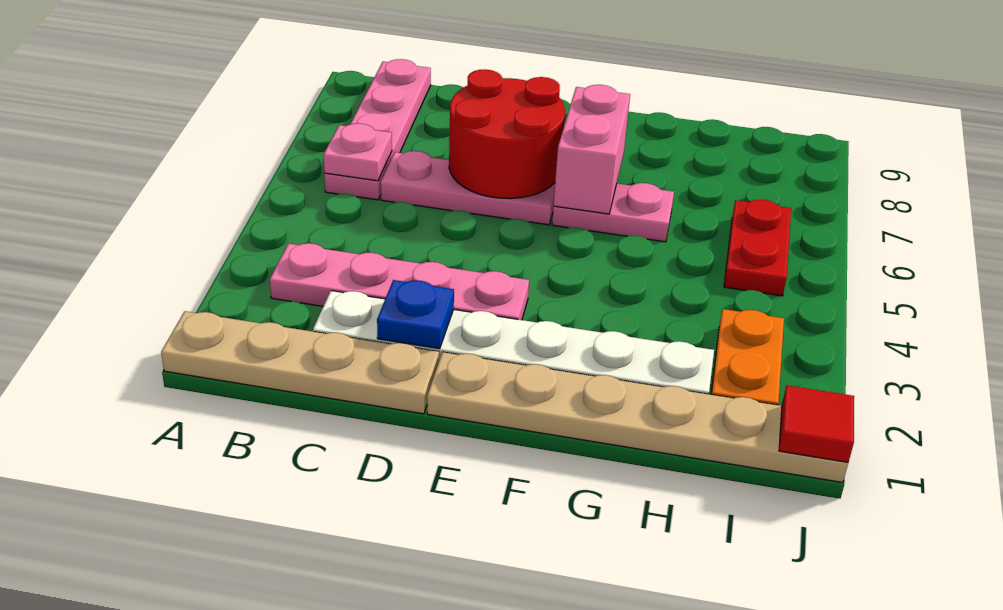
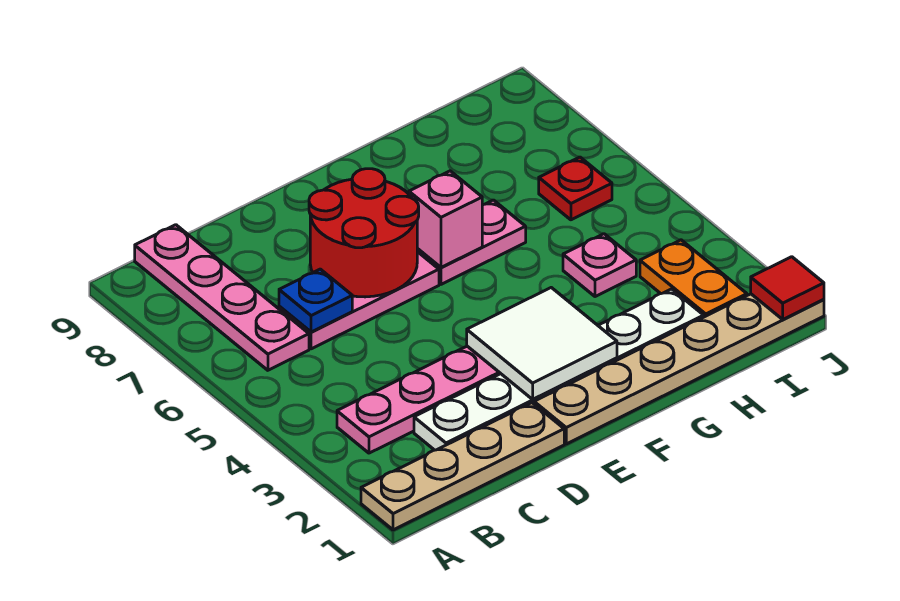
pink 1x1 plate [323,123,392,181] -> pink 1x1 plate moved to [563,234,636,297]
blue 1x1 plate [377,280,454,349] -> blue 1x1 plate moved to [279,269,352,332]
none -> white 2x2 tile [467,288,617,399]
pink 1x2 brick [554,85,630,214] -> pink 1x1 brick [409,171,482,267]
red 1x2 plate [724,199,791,296] -> red 1x1 plate [539,157,612,220]

